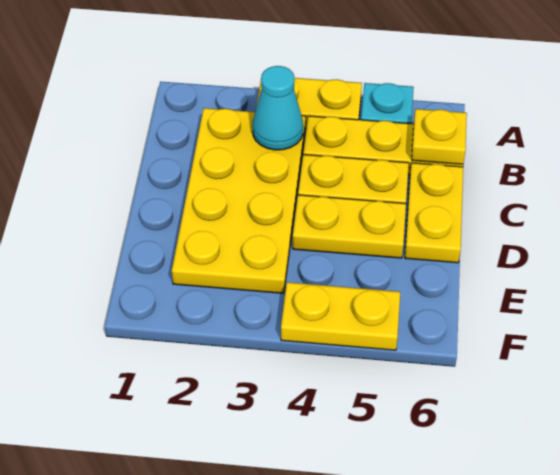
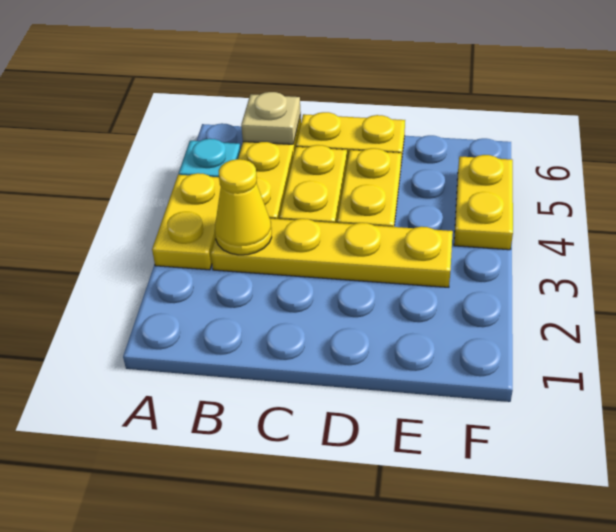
yellow 2x4 plate [172,108,306,293] -> yellow 1x4 plate [211,219,453,287]
cyan 1x1 cone [253,66,303,150] -> yellow 1x1 cone [215,159,272,255]
yellow 1x1 plate [412,109,467,164] -> tan 1x1 plate [241,92,301,144]

